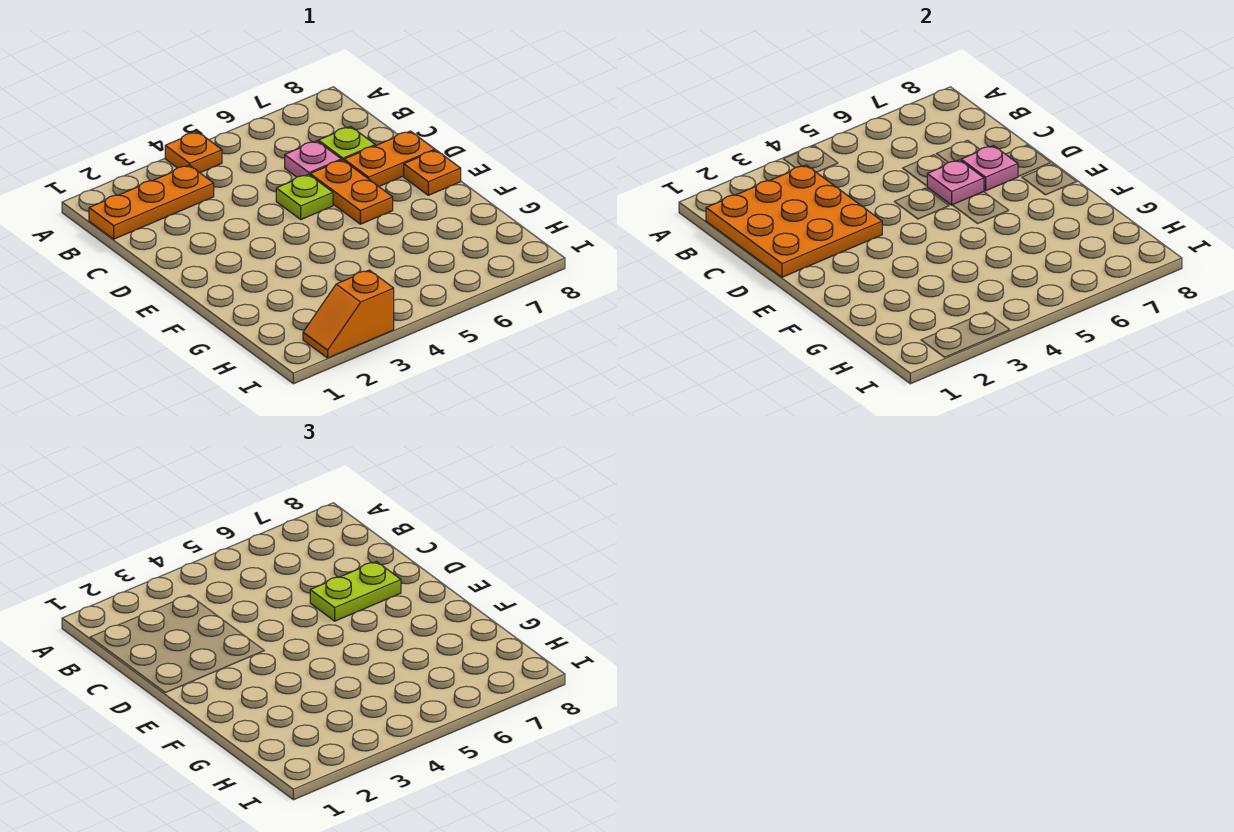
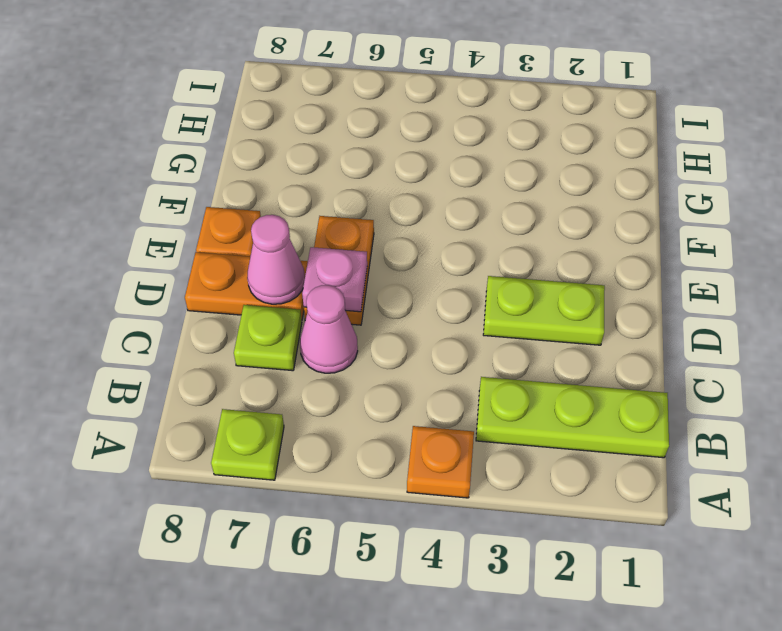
orange 1x3 plate [89,165,214,239] -> lime 1x3 plate [476,377,669,458]
orange 3x3 plate [706,165,882,277] -> none
pink 1x1 plate [285,141,341,177] -> pink 1x1 cone [300,285,358,373]
lime 1x1 plate [276,174,333,219] -> lime 1x1 plate moved to [211,409,284,480]
lime 1x2 plate [310,562,401,621] -> lime 1x2 plate moved to [483,276,605,345]
pink 1x1 plate [961,146,1018,191] -> pink 1x1 cone [247,215,305,304]
orange 1x2 slope [303,270,394,358] -> none

